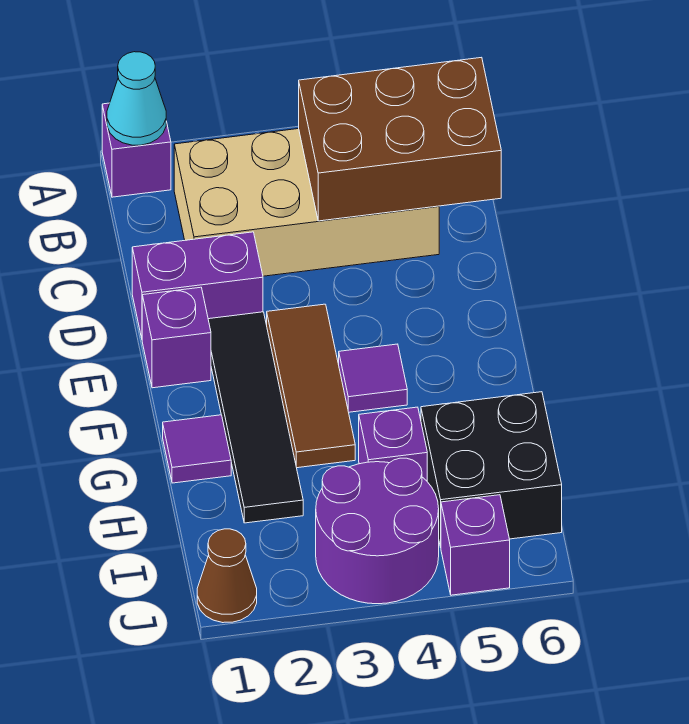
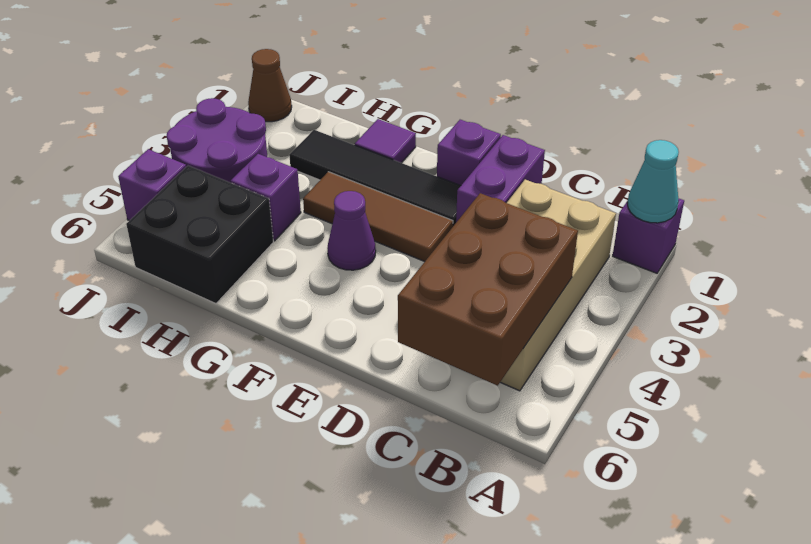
purple 1x1 tile [339,344,407,412] -> purple 1x1 cone [328,191,376,270]

